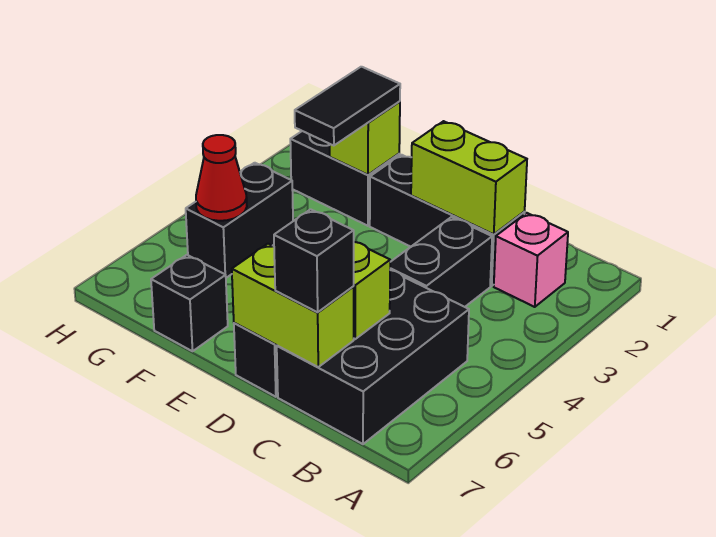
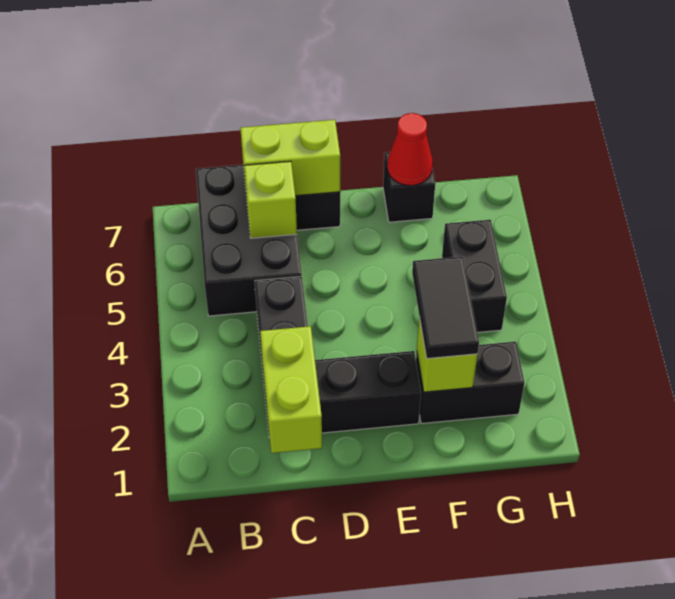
pink 1x1 brick [494,213,568,307] -> none
lime 1x2 brick [411,121,527,234] -> lime 1x2 brick turned to [260,326,322,453]
black 1x1 brick [274,209,354,312] -> none
red 1x1 cone [196,135,247,221] -> red 1x1 cone moved to [387,113,433,186]

